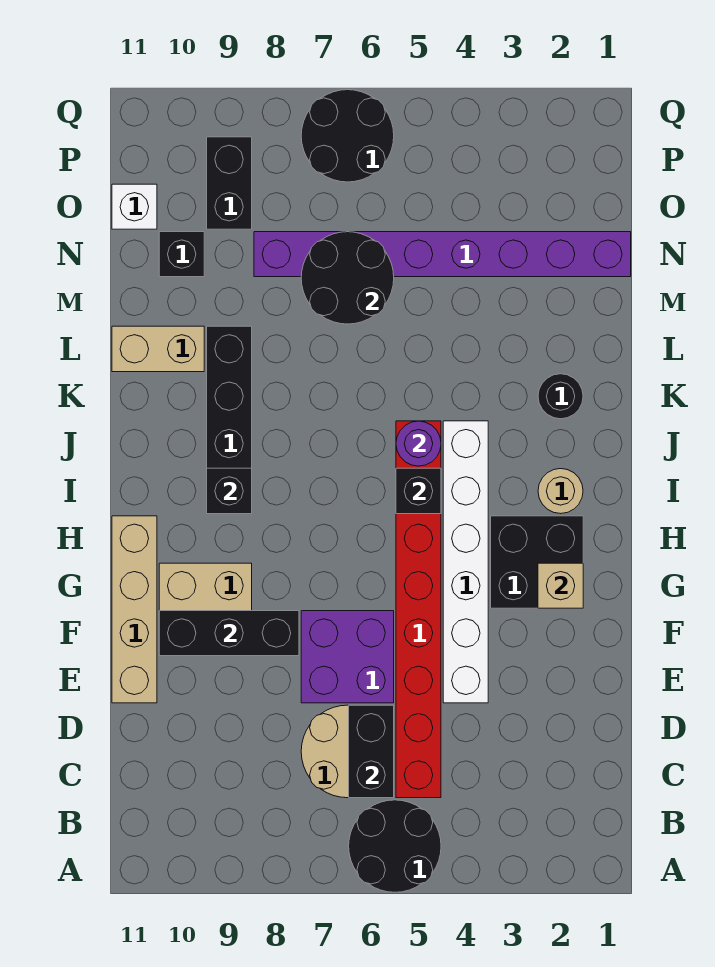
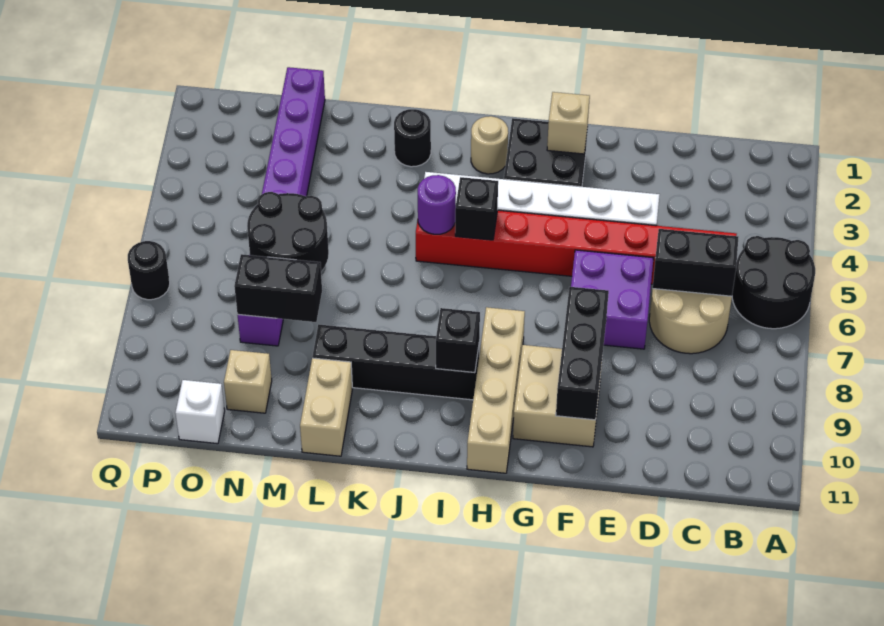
tan 1x4 brick [112,516,157,703] -> tan 1x4 brick turned to [467,307,525,473]
black 1x1 brick [159,232,204,277] -> tan 1x1 brick [224,350,272,413]
black 1x2 brick [207,137,252,229] -> black 1x2 brick moved to [234,254,322,322]
black 2x2 round brick [301,90,394,182] -> black 1x1 round brick [128,241,170,300]

